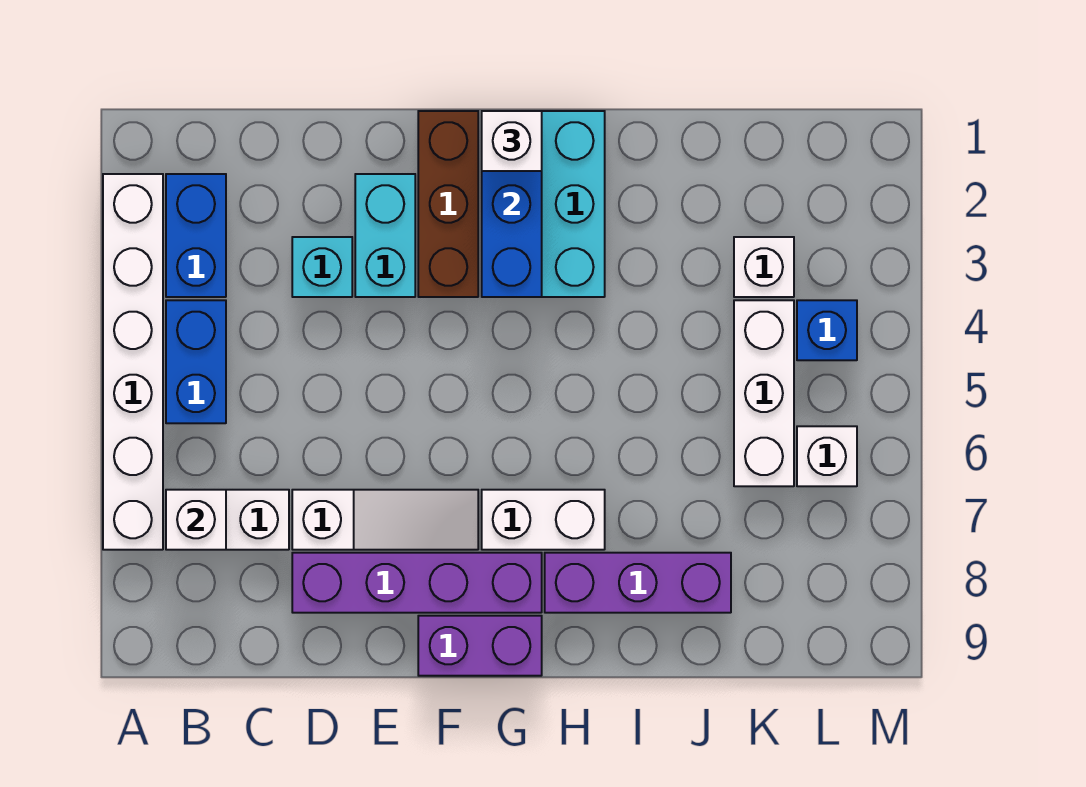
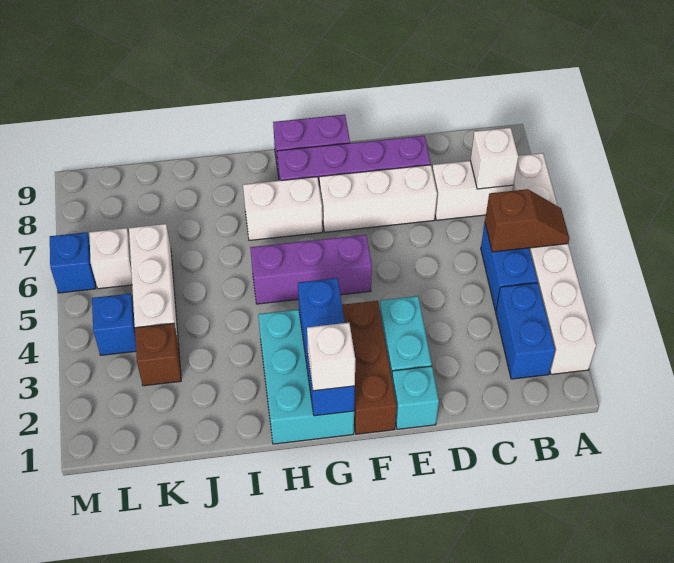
none -> brown 1x2 slope [485,189,569,252]
cyan 1x1 brick [292,237,352,297] -> cyan 1x1 brick moved to [392,366,439,429]
white 1x3 slope [292,490,478,550] -> white 1x3 brick [319,165,437,232]
purple 1x3 brick [545,553,731,613] -> purple 1x3 brick moved to [250,235,372,304]
white 1x1 brick [734,237,794,297] -> brown 1x1 brick [135,323,181,386]
none -> blue 1x1 brick [50,232,96,293]

